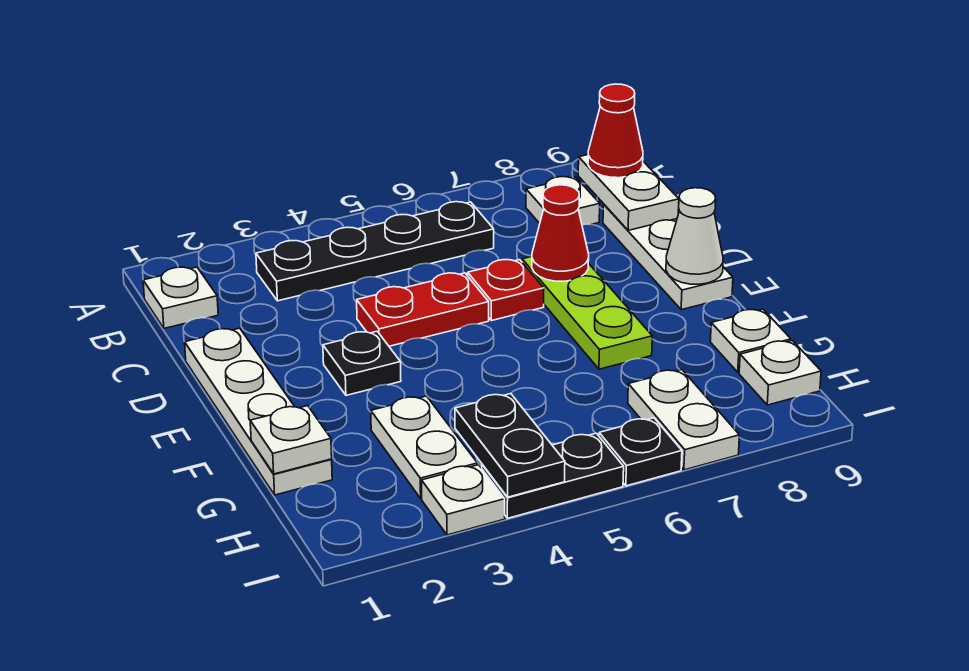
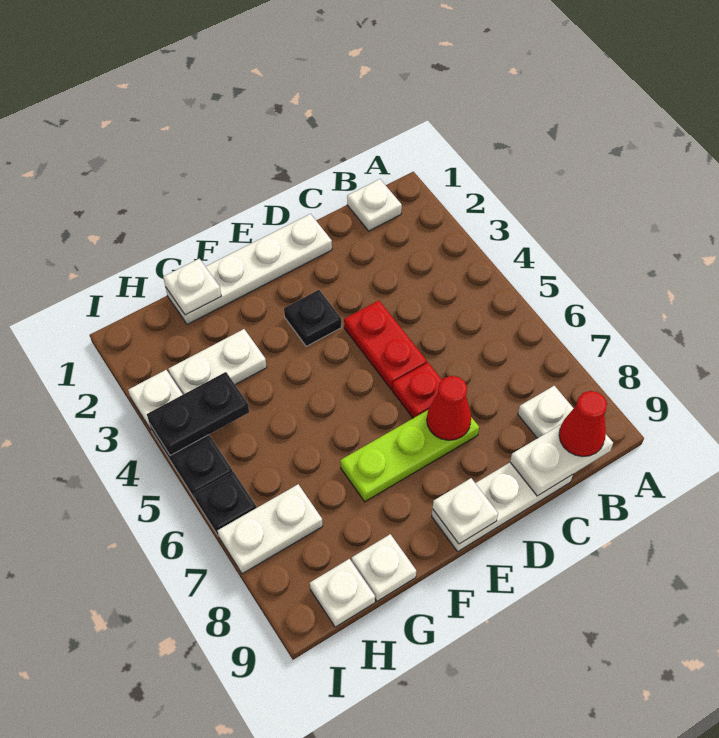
black 1x4 plate [256,202,494,301] -> none
white 1x1 cone [666,188,723,284] -> white 1x1 plate [433,478,498,544]

